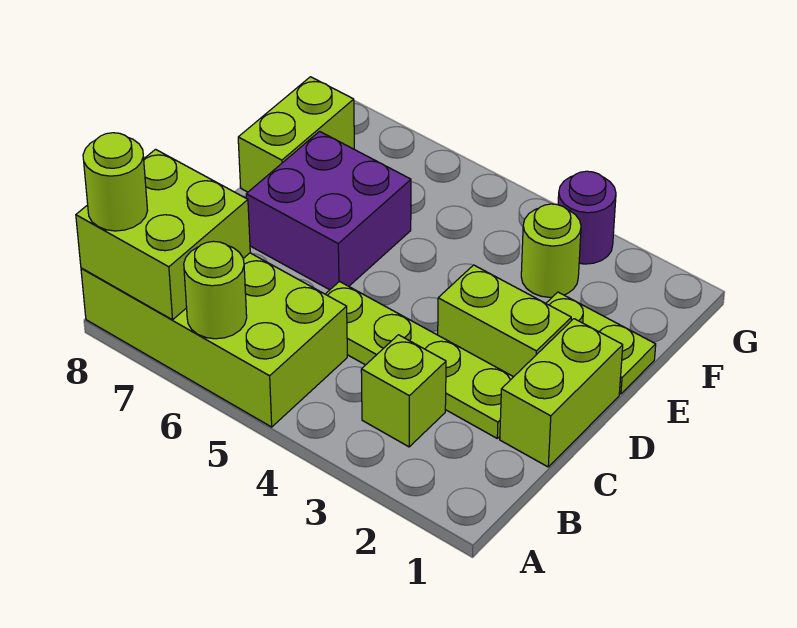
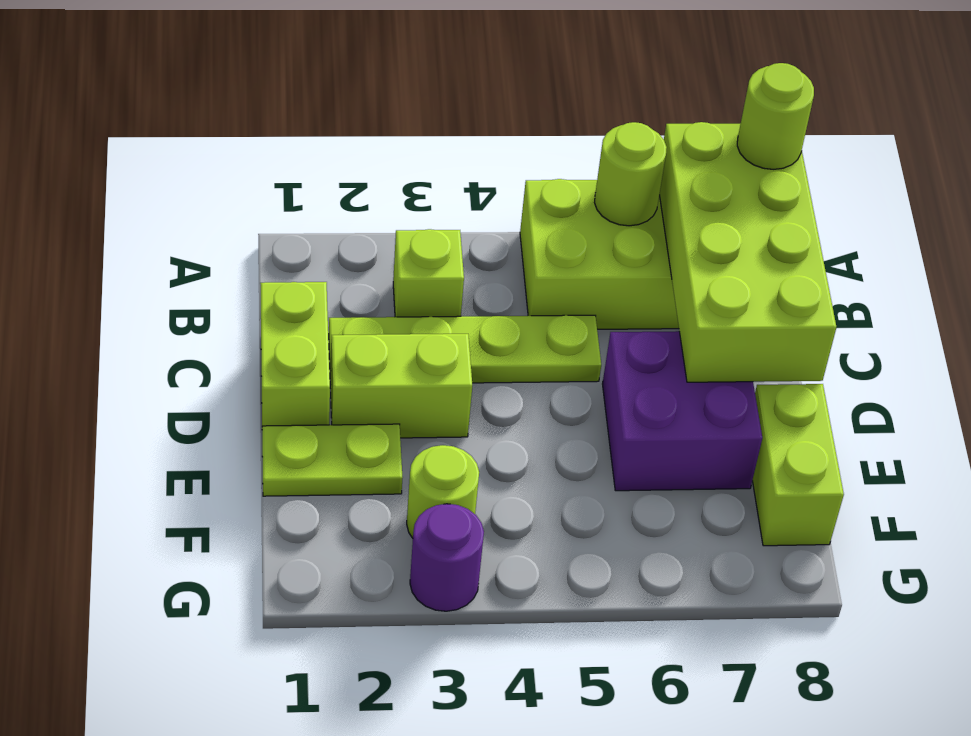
lime 2x2 brick [76,149,250,320] -> lime 2x4 brick [659,122,836,382]

